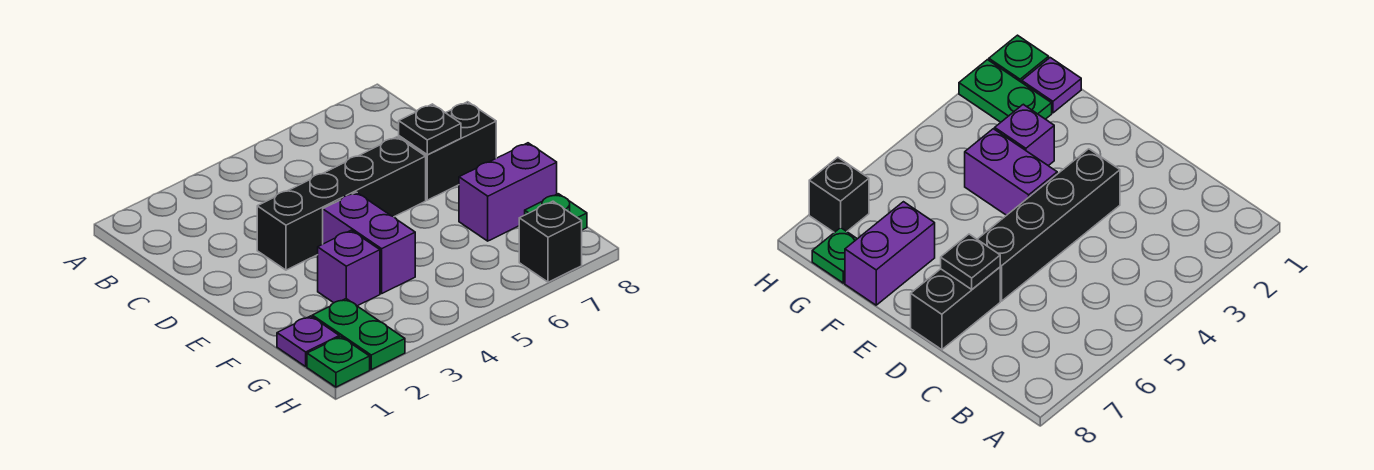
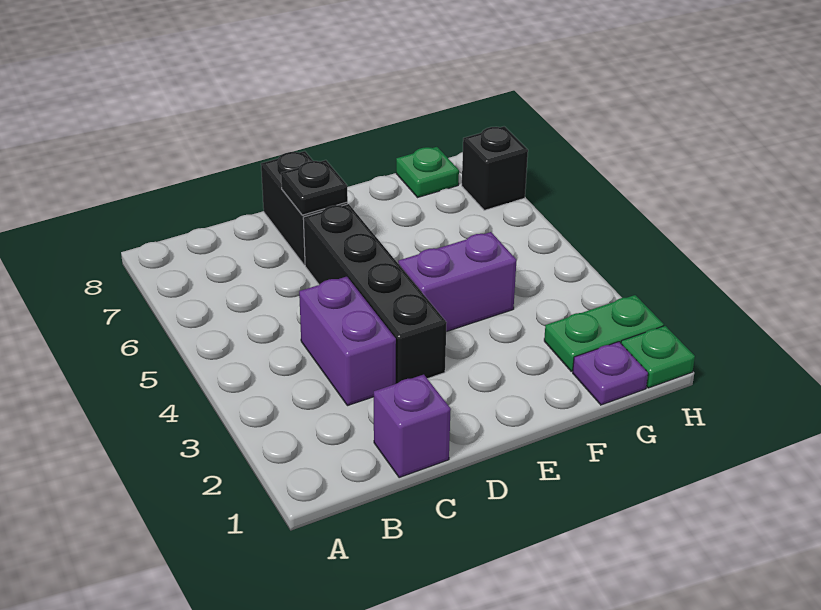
purple 1x1 brick [318,230,380,306] -> purple 1x1 brick moved to [374,375,451,478]
purple 1x2 brick [459,143,557,241] -> purple 1x2 brick moved to [299,277,396,406]

